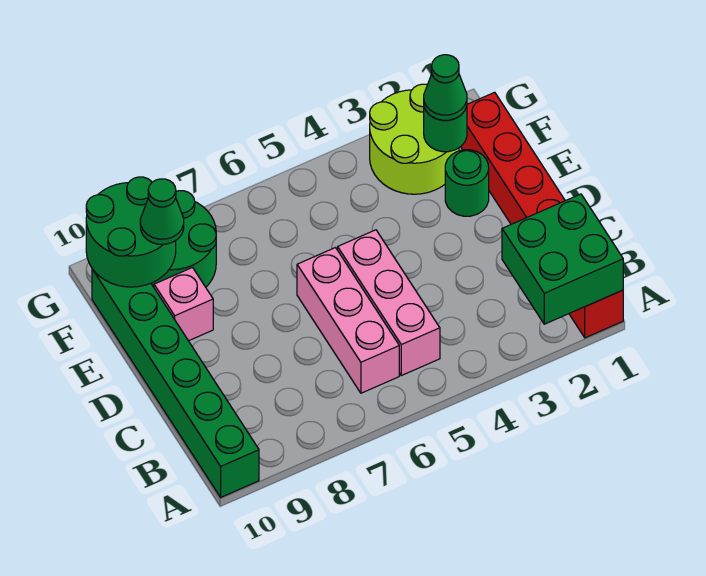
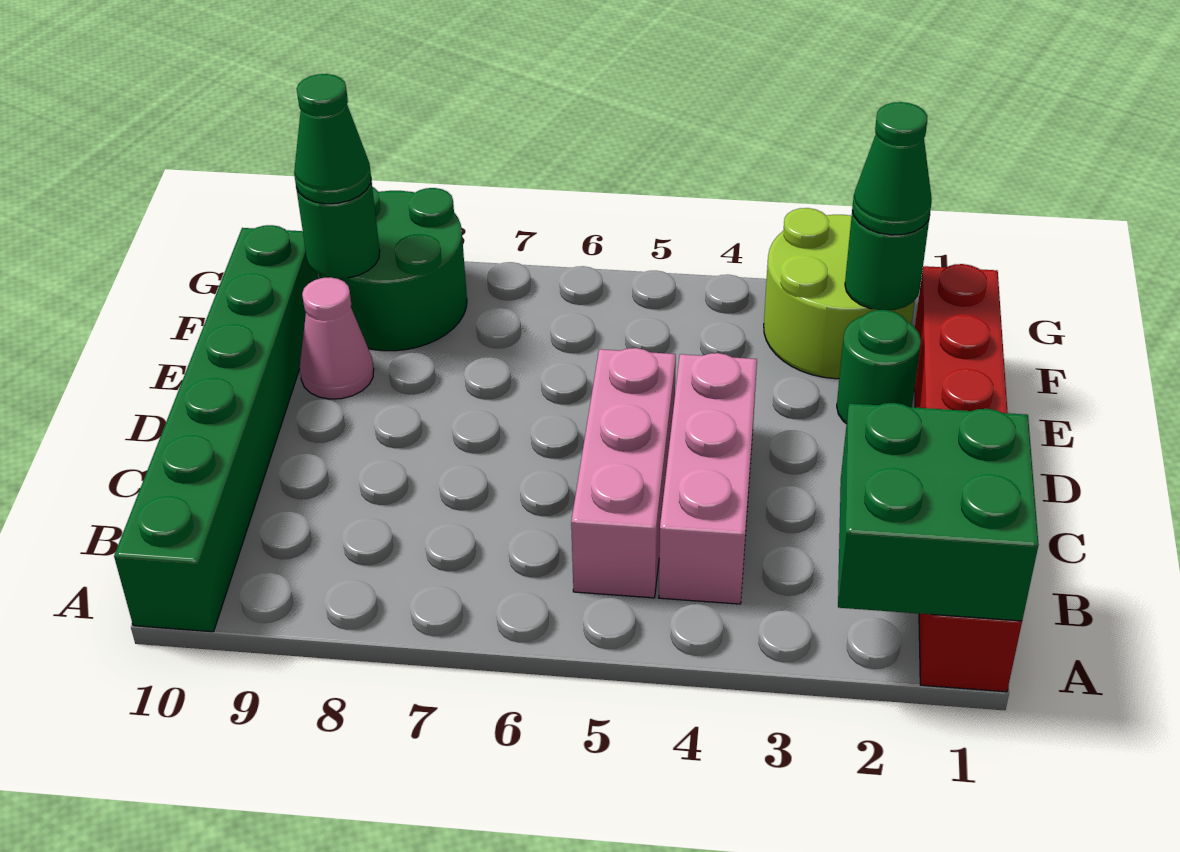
pink 1x3 brick [297,248,399,393] -> pink 1x3 brick moved to [659,353,757,604]
pink 1x1 brick [154,268,213,341] -> pink 1x1 cone [300,277,374,399]
green 2x2 round brick [86,177,176,287] -> green 1x1 round brick [296,180,380,278]

